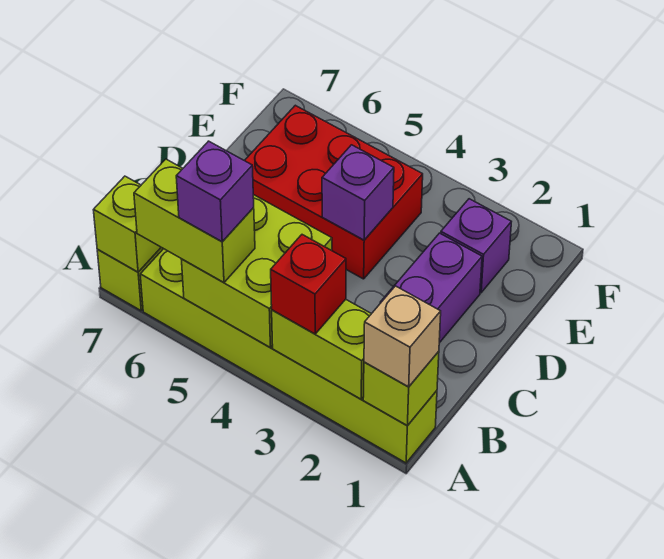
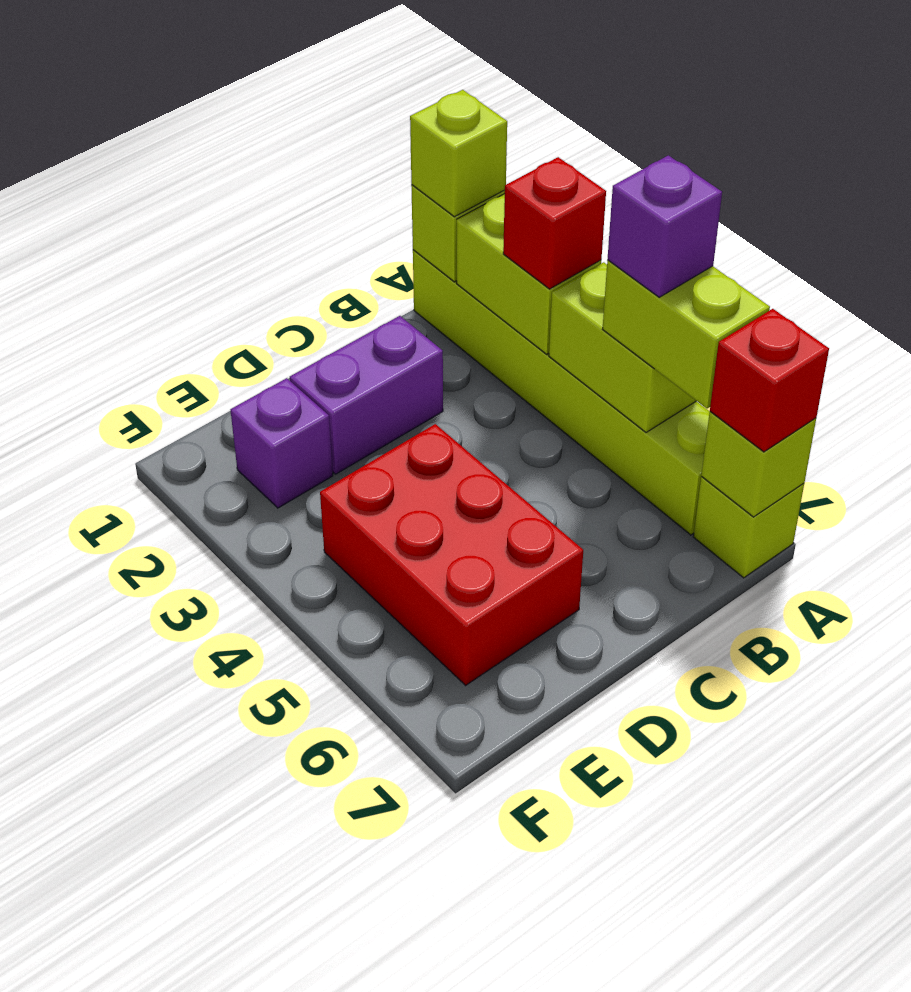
tan 1x1 brick [364,286,441,387] -> lime 1x1 brick [410,90,507,217]
lime 2x2 brick [181,195,332,347] -> lime 1x2 brick [549,262,696,432]
none -> red 1x1 brick [710,309,829,452]
purple 1x1 brick [322,145,394,240] -> none

